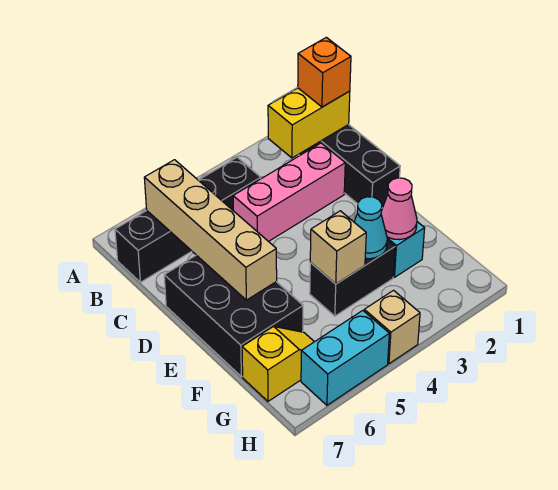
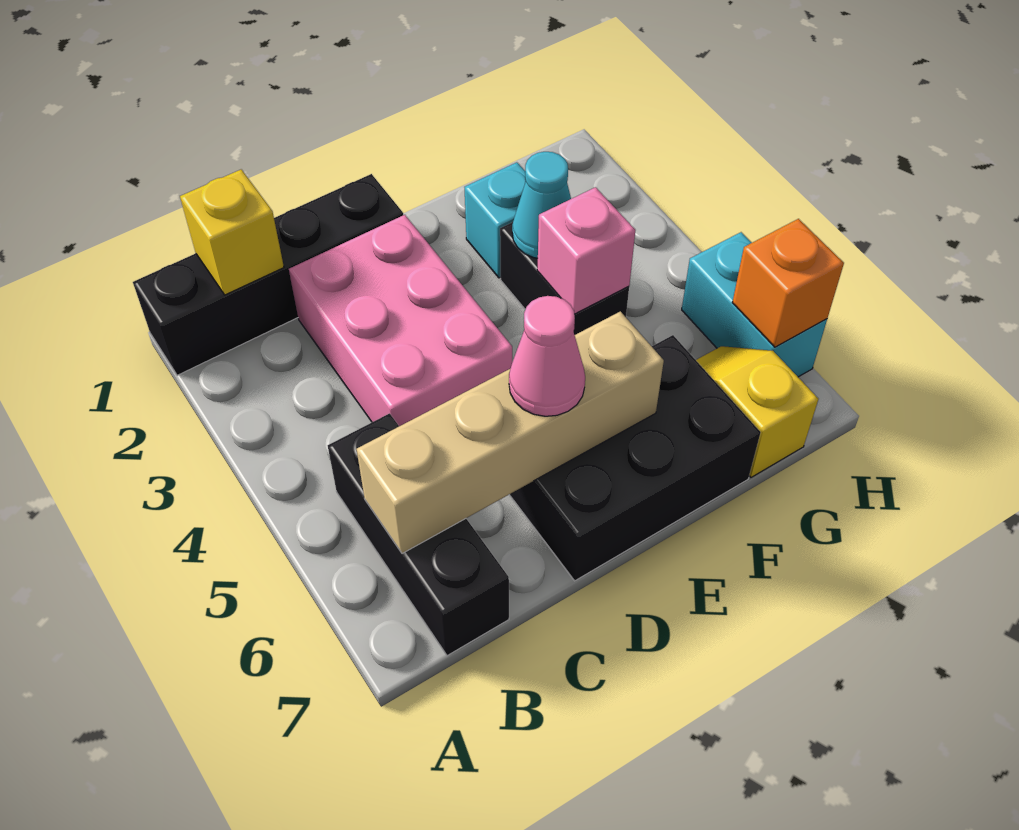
yellow 1x2 brick [268,88,350,158] -> yellow 1x1 brick [180,170,284,295]
orange 1x1 brick [298,37,351,107] -> orange 1x1 brick moved to [732,219,844,347]
black 1x4 brick [115,157,261,282] -> black 1x3 brick [328,413,509,656]
pink 1x3 brick [233,143,345,242] -> pink 2x3 brick [289,215,512,426]
pink 1x1 cone [381,178,417,240] -> pink 1x1 cone moved to [509,296,585,416]
tan 1x1 brick [310,211,366,284] -> pink 1x1 brick [537,187,635,314]
tan 1x1 brick [364,290,420,364] -> none

